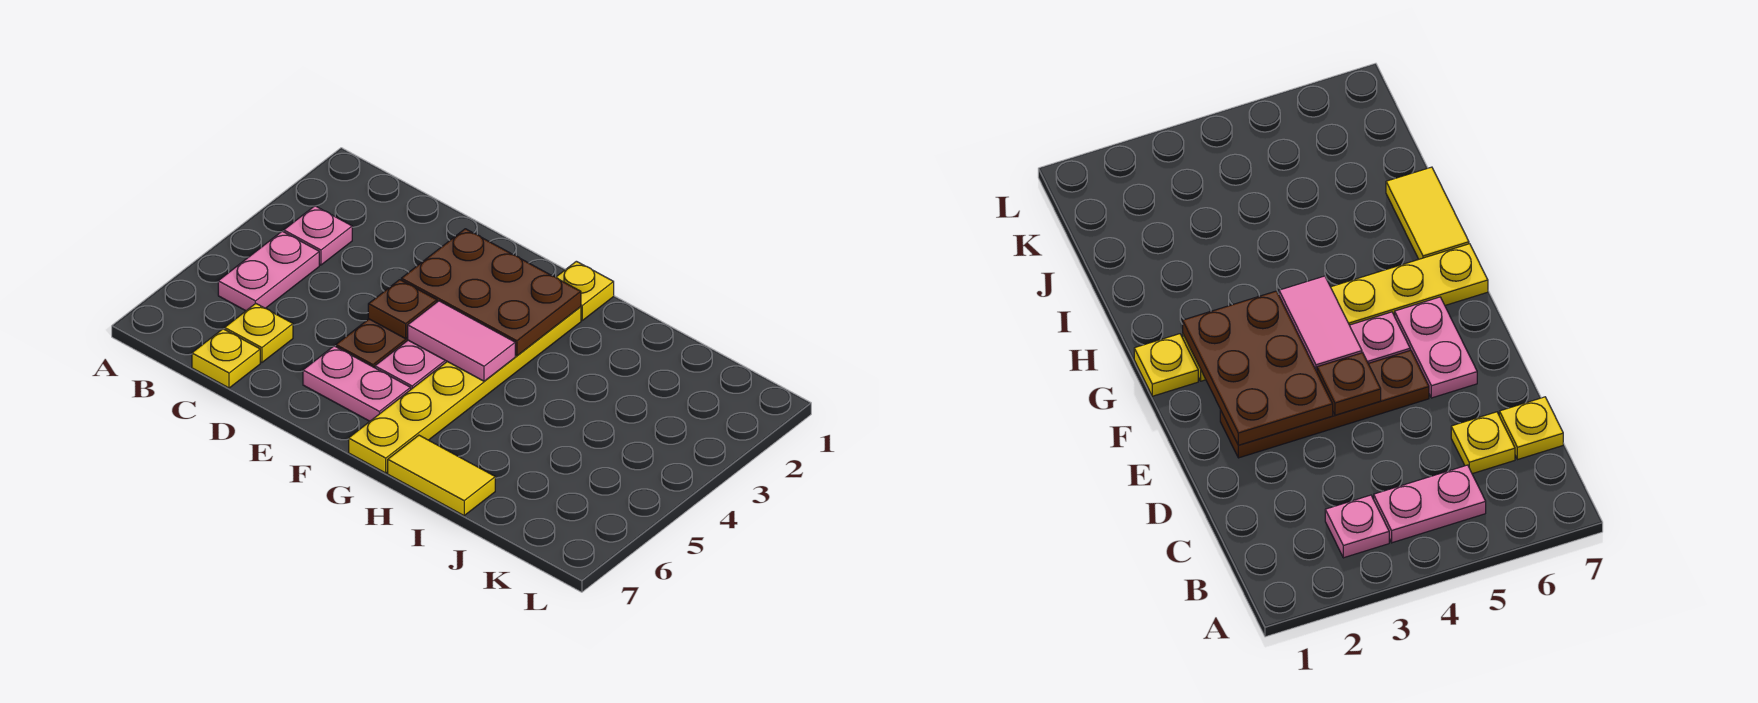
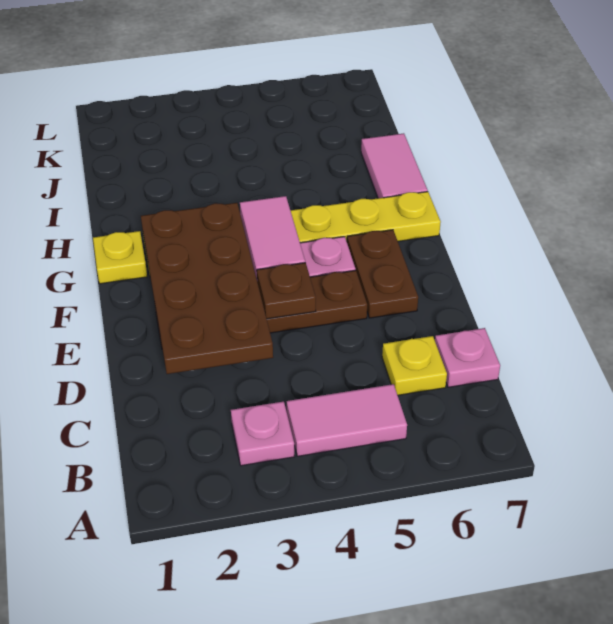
pink 1x2 plate [218,231,319,311] -> pink 1x2 tile [287,384,407,456]
yellow 1x1 plate [192,329,260,388] -> pink 1x1 plate [435,328,500,387]
brown 2x3 plate [401,229,581,356] -> brown 2x4 plate [141,203,273,374]
pink 1x2 plate [303,346,411,421] -> brown 1x2 plate [347,230,418,318]
yellow 1x2 tile [388,435,495,516] -> pink 1x2 tile [361,133,428,198]

